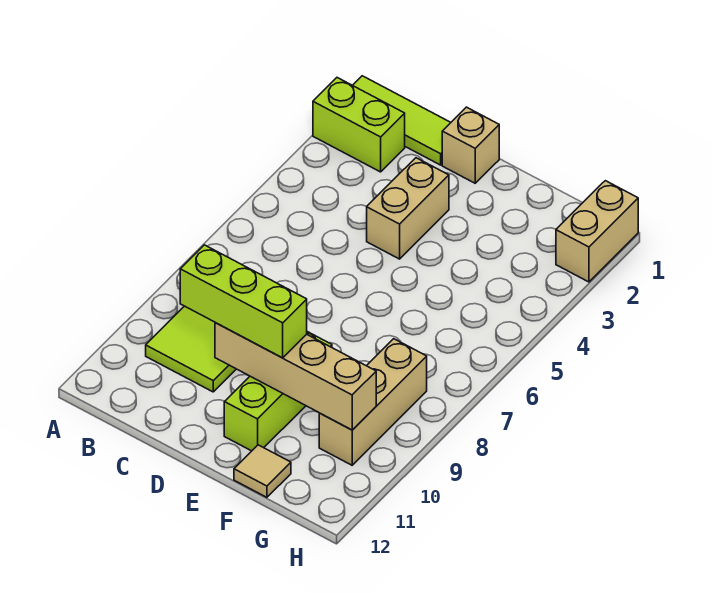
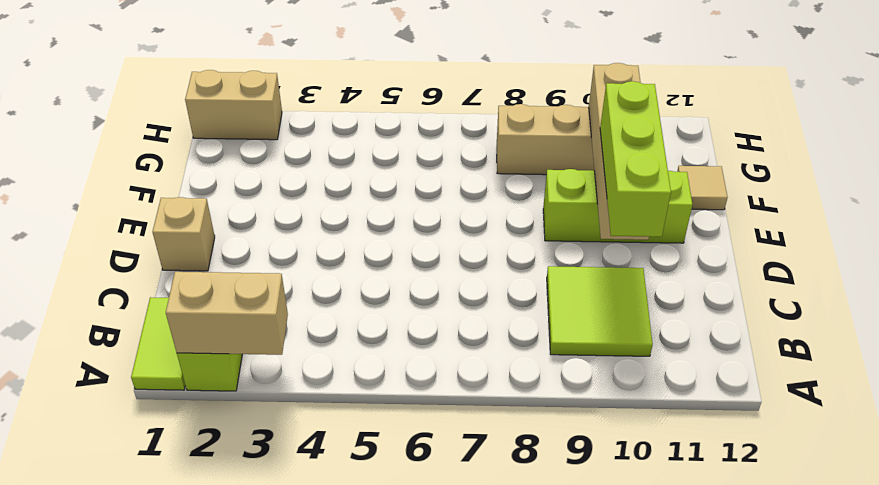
lime 1x3 tile [353,76,451,165] -> lime 1x2 tile [131,297,185,390]
tan 1x2 brick [367,158,449,259] -> tan 1x2 brick moved to [166,272,288,355]

